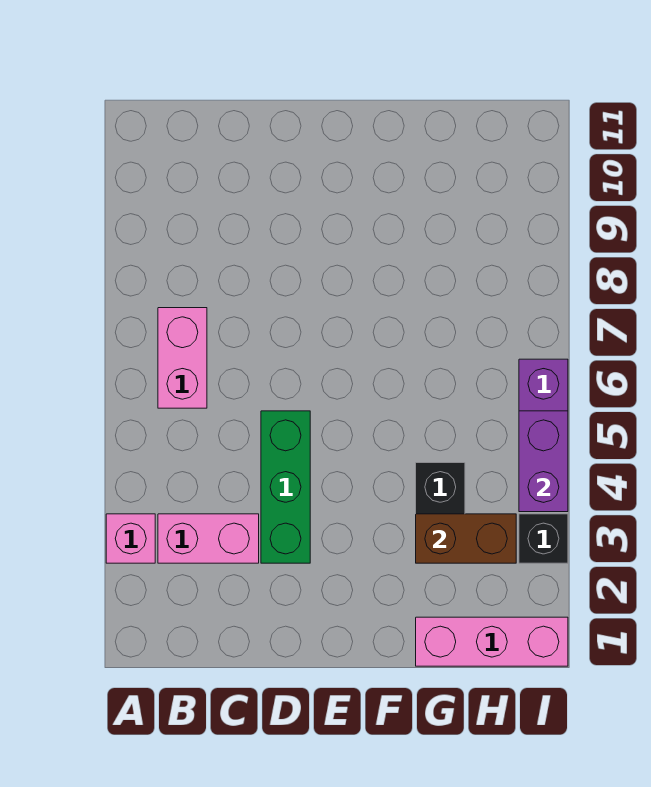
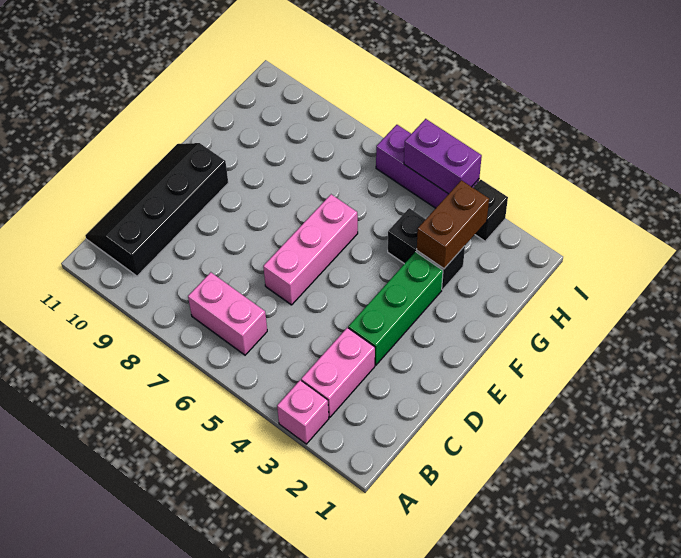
none -> black 2x4 slope [85,143,228,276]
green 1x3 brick [261,411,310,563] -> green 1x3 brick turned to [348,252,443,365]
pink 1x3 brick [416,617,568,666] -> pink 1x3 brick moved to [263,194,358,305]

